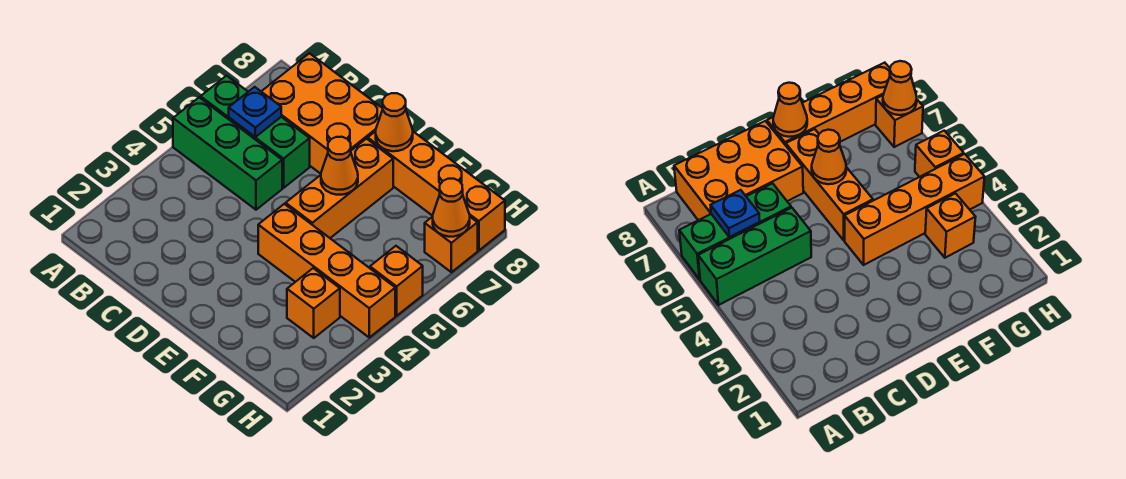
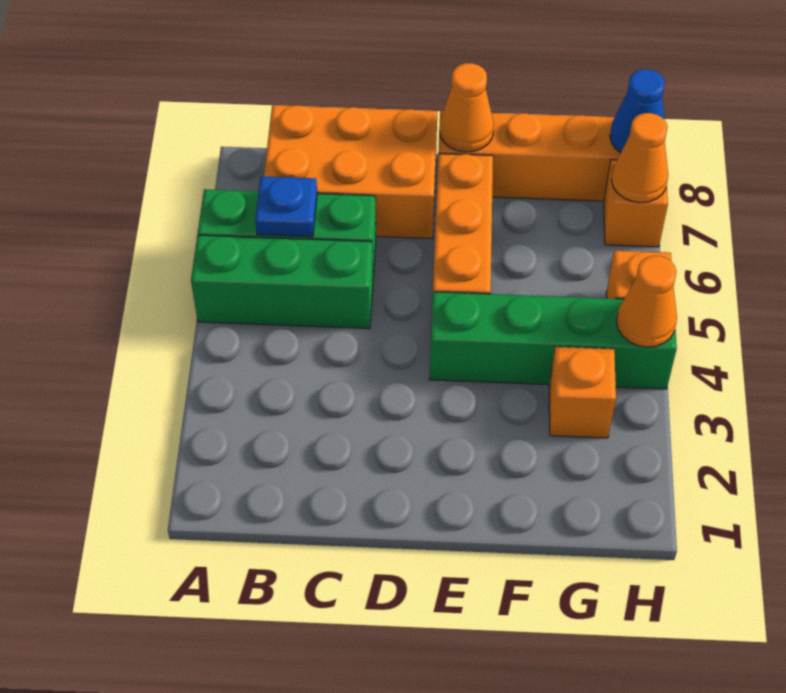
orange 1x4 brick [258,204,395,337] -> green 1x4 brick [429,292,677,389]
orange 1x1 cone [321,137,358,195] -> orange 1x1 cone moved to [617,256,677,347]
none -> blue 1x1 cone [610,69,665,153]

